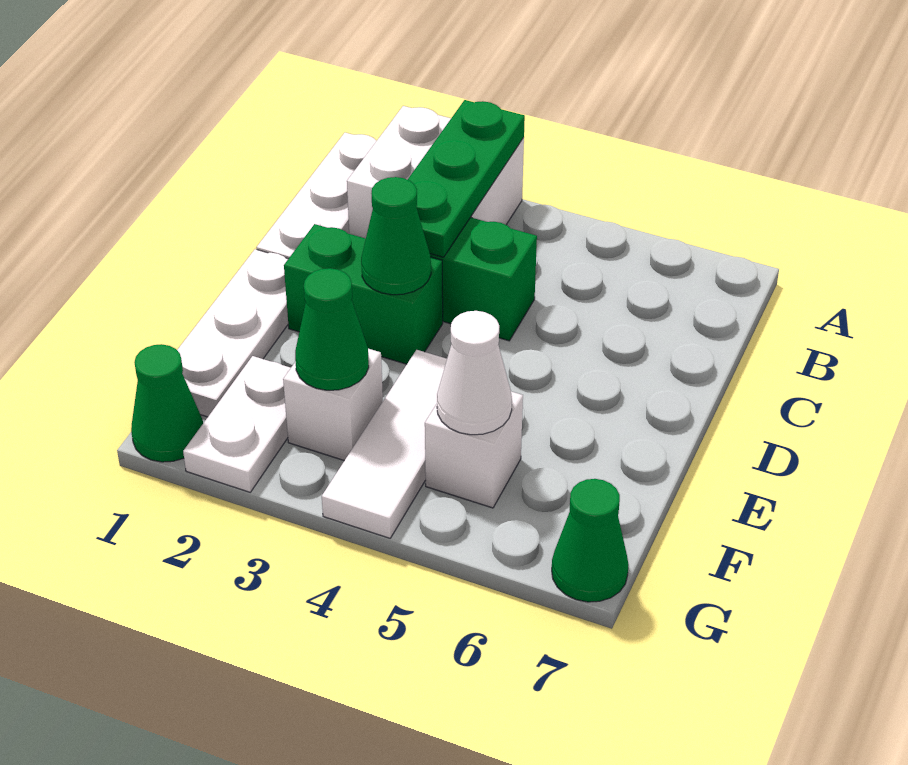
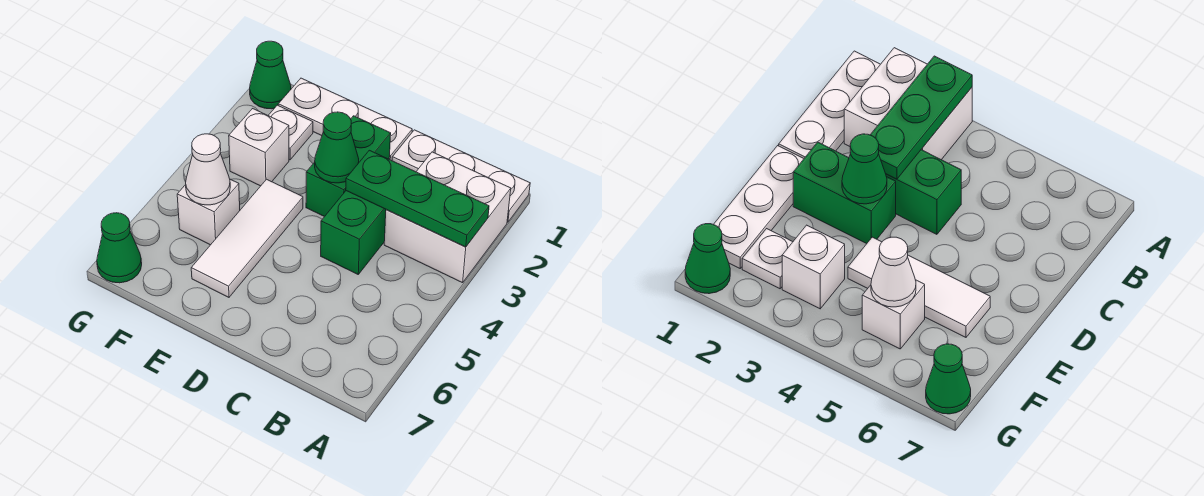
white 1x3 tile [322,350,447,538] -> white 1x3 tile turned to [191,179,303,297]
white 1x2 plate [183,356,290,492] -> white 1x1 plate [268,105,313,160]
green 1x1 cone [295,268,369,390] -> none

